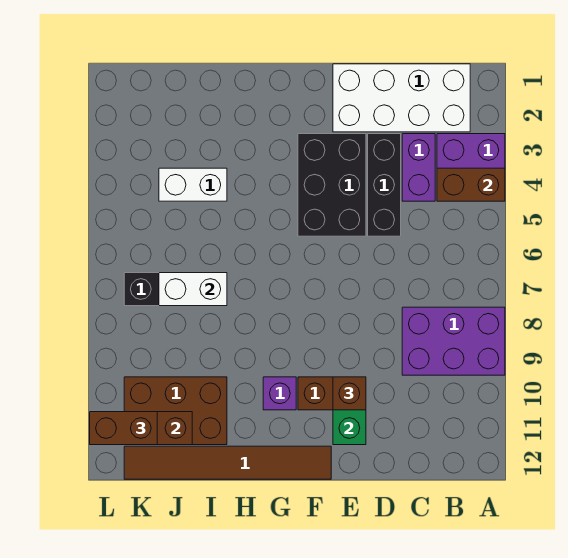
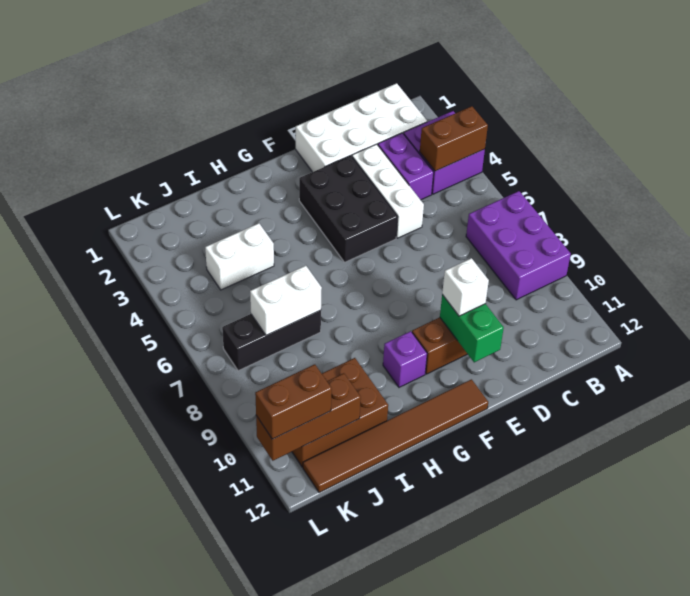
purple 2x3 brick [402,307,505,375] -> purple 2x3 brick turned to [466,191,571,300]
black 1x3 brick [368,134,401,236] -> white 1x3 brick [352,144,424,238]
brown 1x1 brick [333,377,366,410] -> white 1x1 brick [442,258,489,316]

